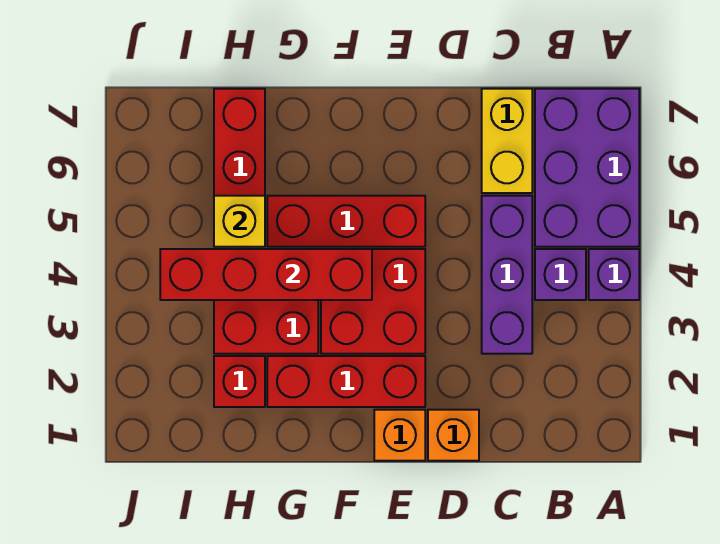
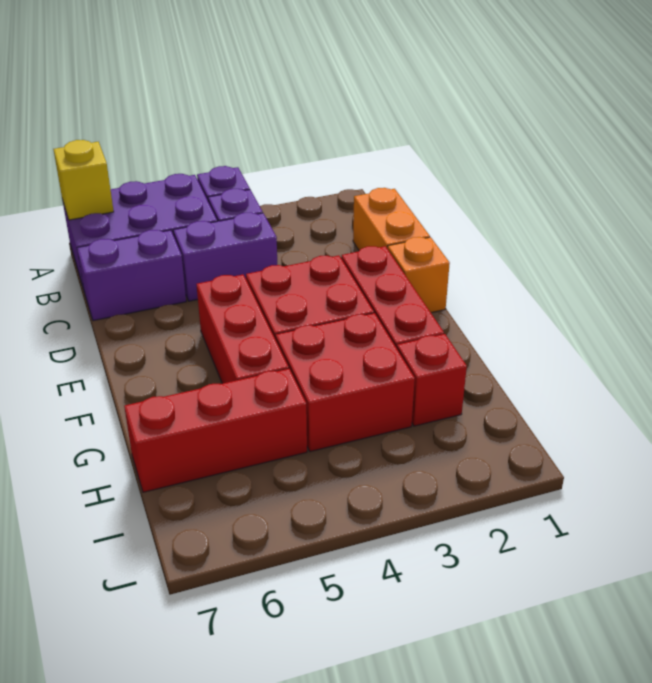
purple 1x3 brick [482,196,532,354] -> purple 1x2 brick [173,212,277,301]
yellow 1x2 brick [482,89,532,193] -> purple 1x2 brick [77,230,186,321]
orange 1x1 brick [428,410,479,461] -> orange 1x2 brick [353,188,430,250]
red 1x4 brick [160,249,372,300] -> none
yellow 1x1 brick [214,196,265,247] -> yellow 1x1 brick moved to [53,140,114,220]

